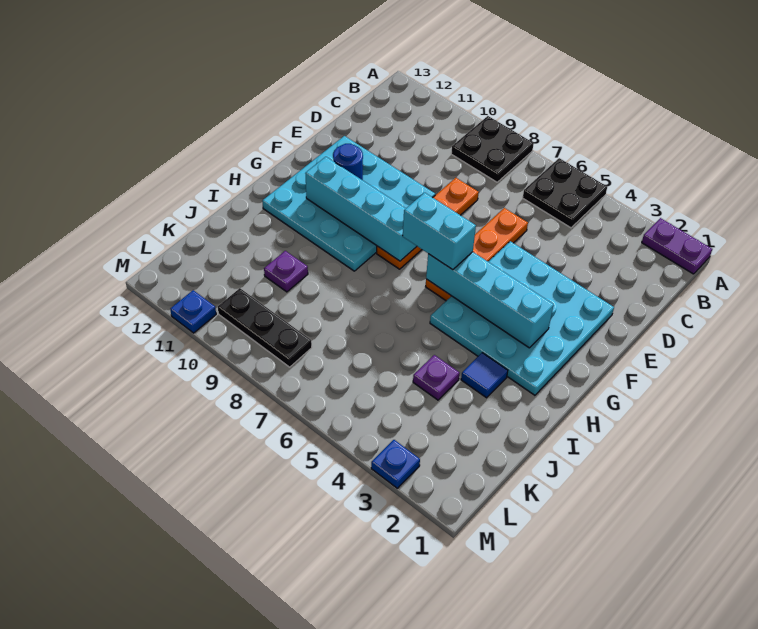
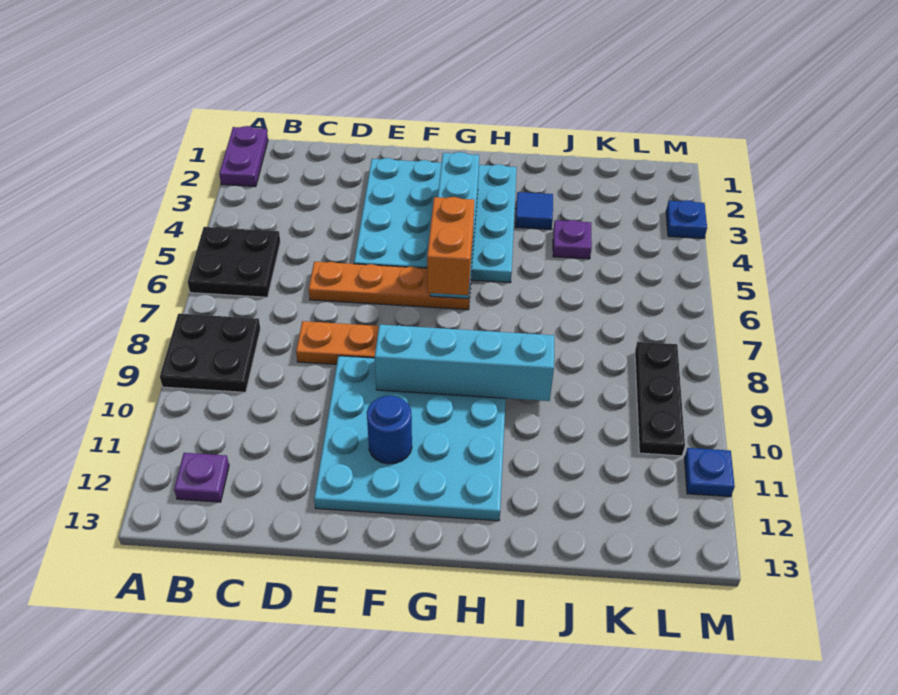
cyan 1x2 brick [403,193,476,270] -> orange 1x2 brick [427,197,474,295]
cyan 1x4 brick [305,157,417,261] -> cyan 1x4 brick turned to [375,325,554,401]
purple 1x1 plate [264,251,308,292] -> purple 1x1 plate moved to [174,453,229,502]

